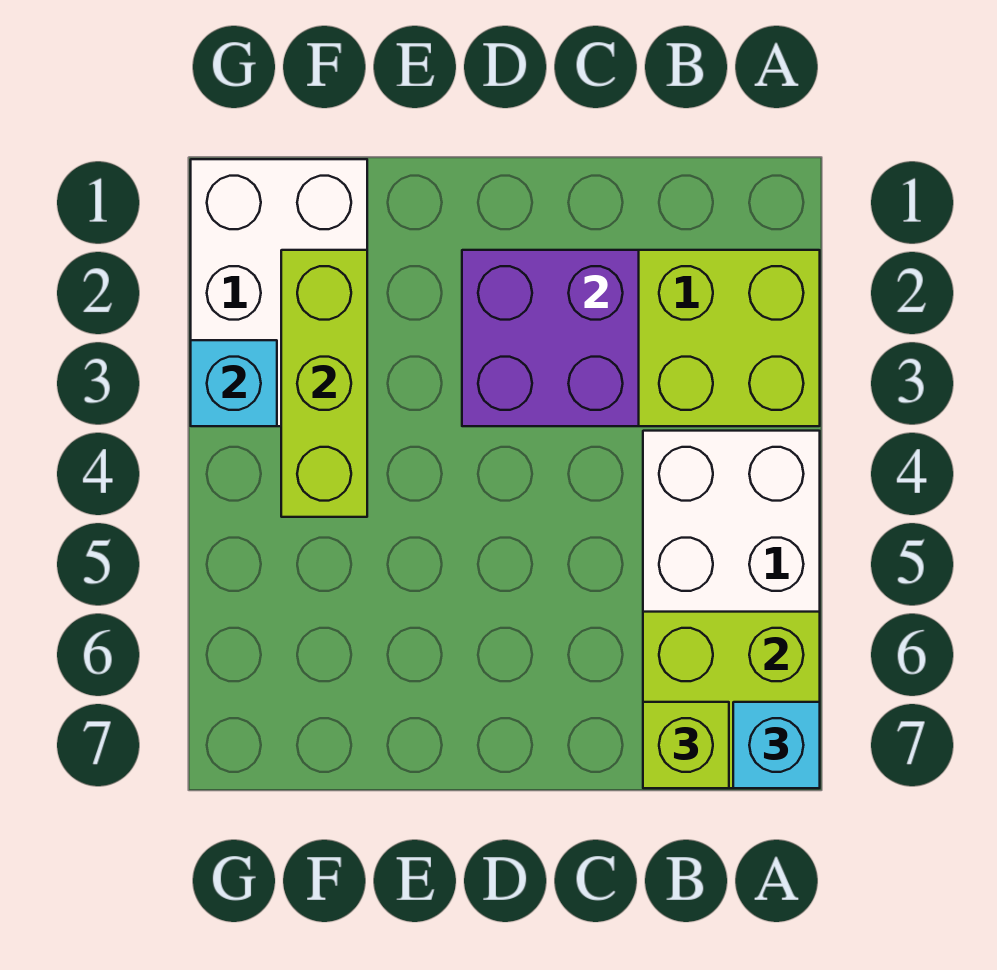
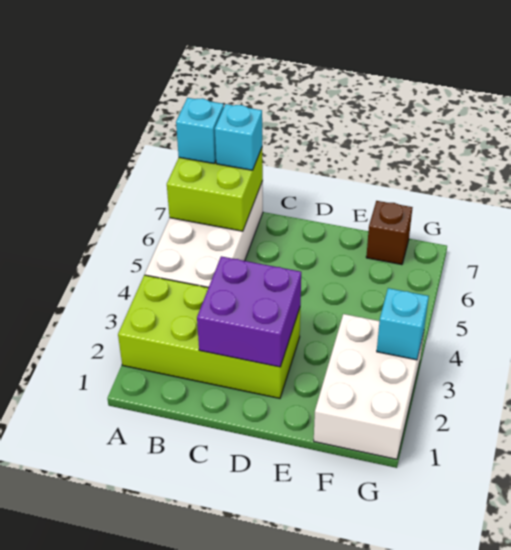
lime 1x1 brick [643,702,729,788] -> cyan 1x1 brick [215,104,262,170]
lime 1x3 brick [281,250,367,517] -> none
none -> brown 1x1 brick [366,201,413,265]

